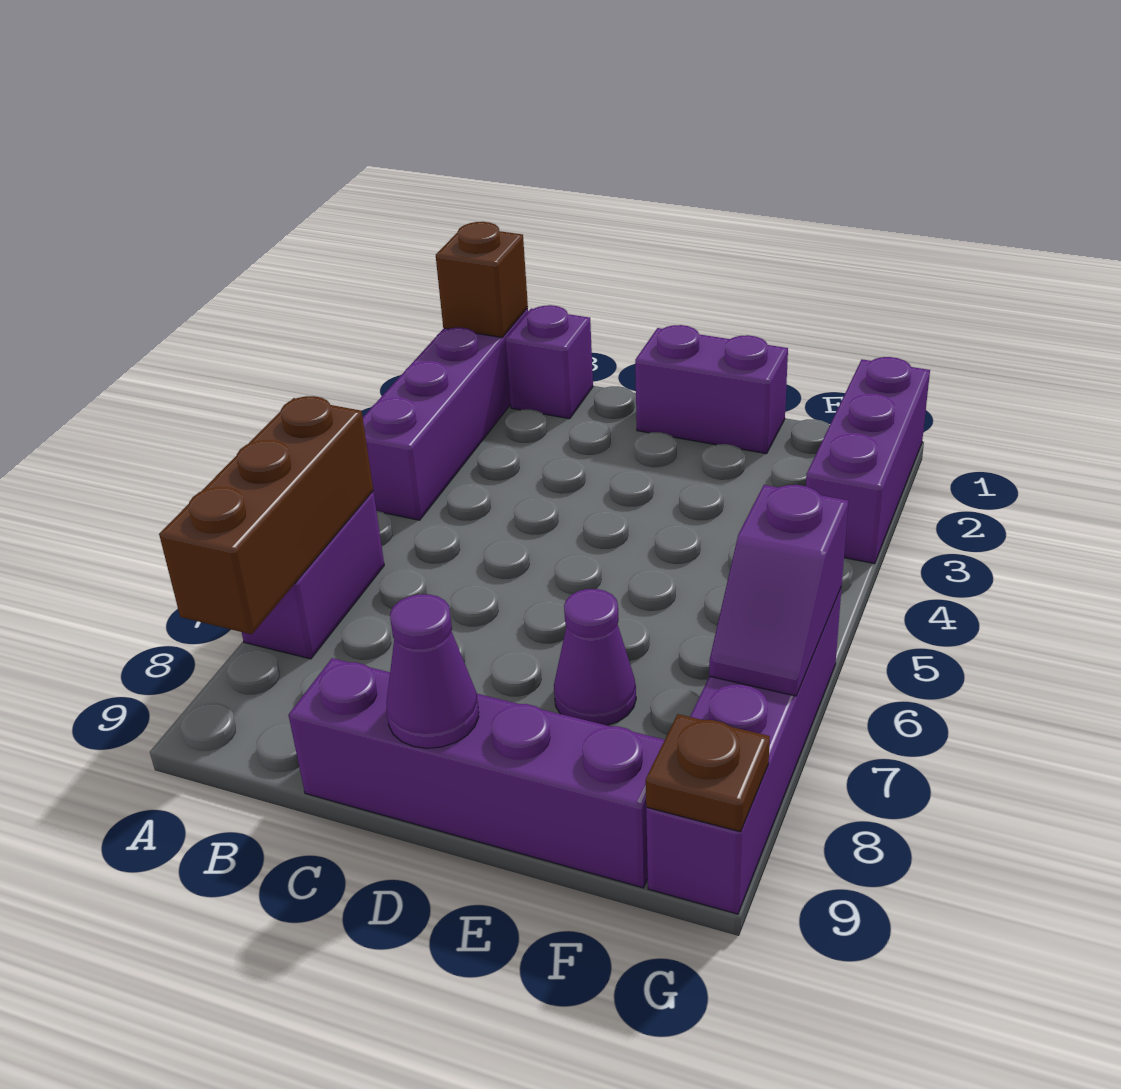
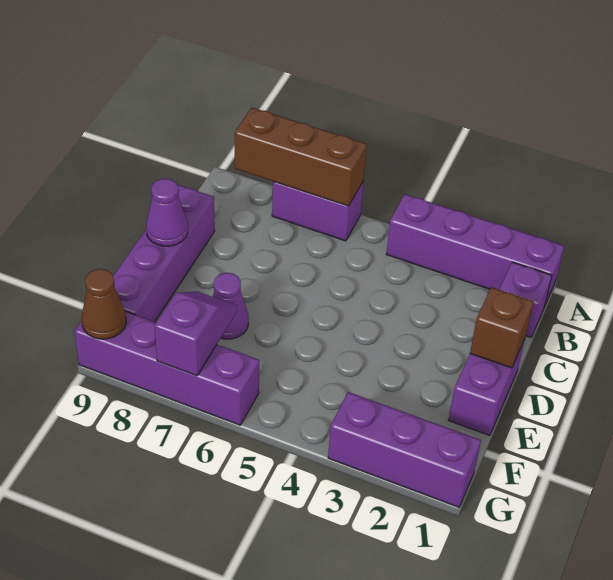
brown 1x1 brick [436,222,528,337] -> brown 1x1 brick moved to [470,287,534,368]
purple 1x2 slope [709,485,848,696] -> purple 1x2 slope turned to [154,291,237,376]
brown 1x1 plate [646,714,770,832] -> brown 1x1 cone [82,269,126,339]

